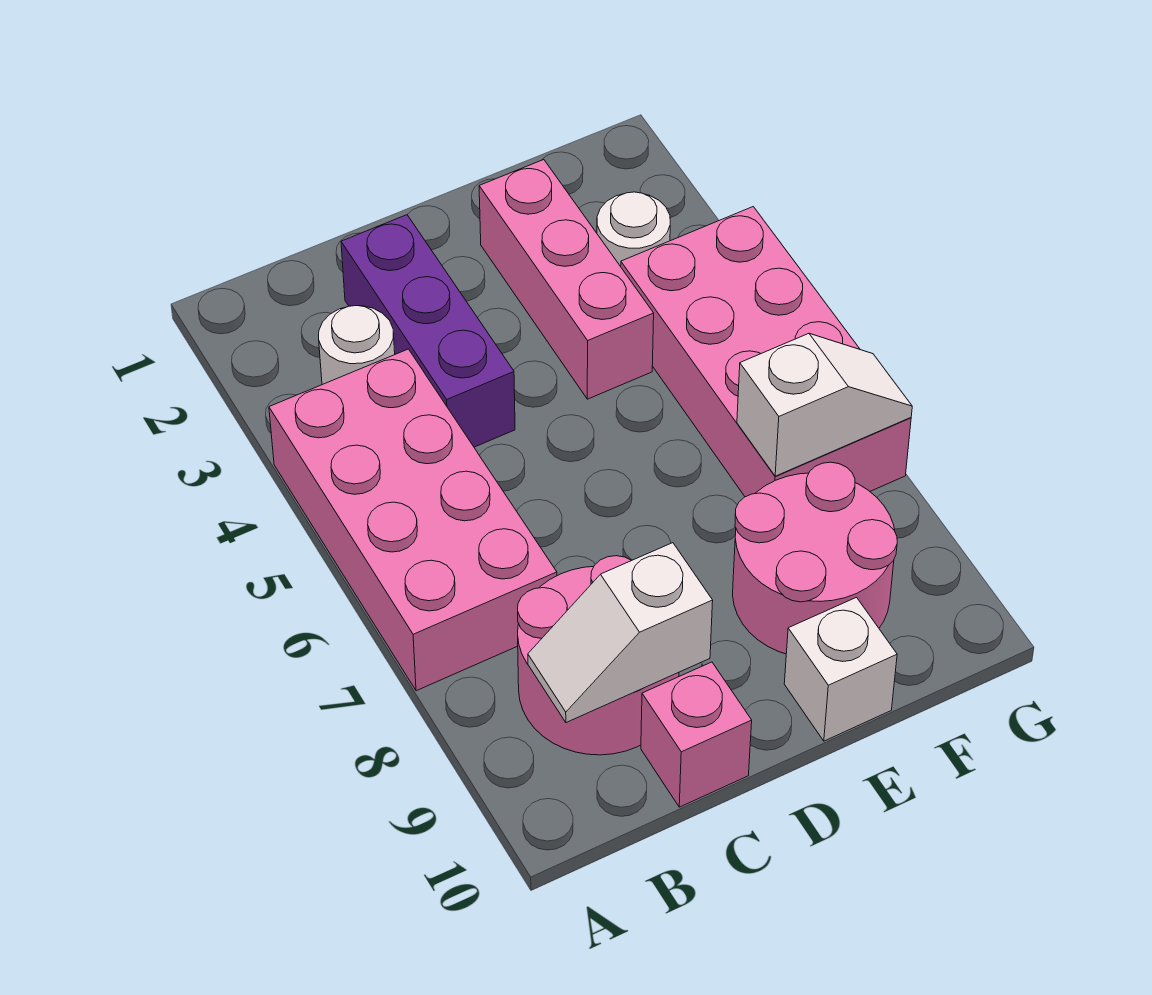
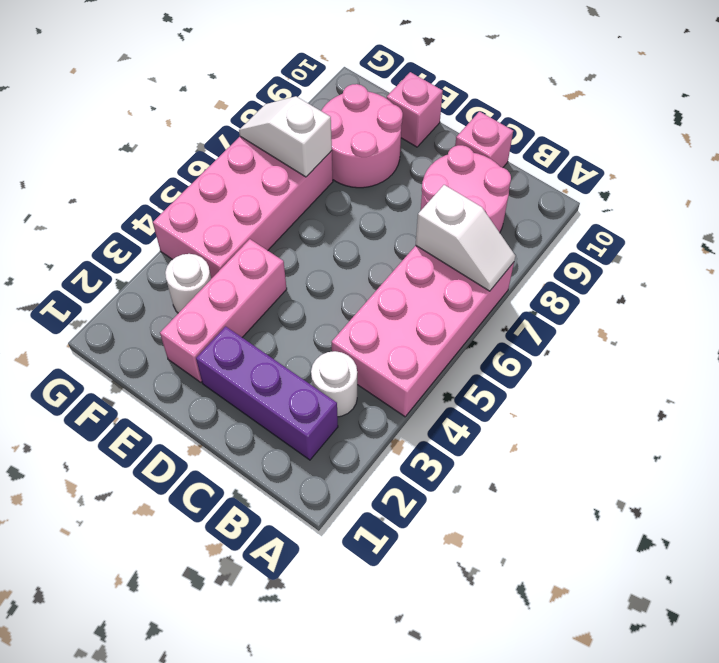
white 1x2 slope [528,543,713,723] -> white 1x2 slope moved to [416,185,515,291]
purple 1x3 brick [341,215,515,447] -> purple 1x3 brick turned to [196,326,338,460]
white 1x1 brick [784,597,897,741] -> pink 1x1 brick [386,72,443,147]

